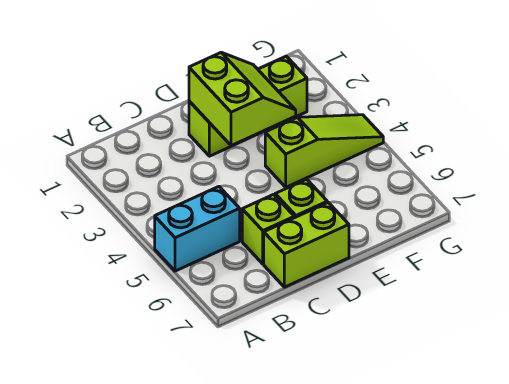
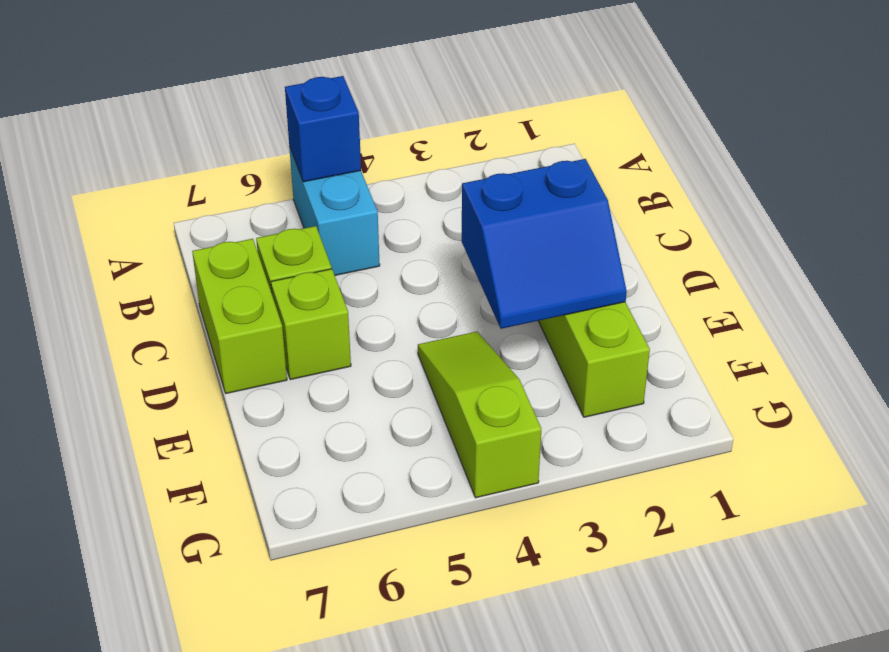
none -> blue 1x1 brick [285,76,361,182]
lime 2x2 slope [189,53,296,146] -> blue 2x2 slope [462,159,627,329]
lime 1x3 slope [265,115,383,187] -> lime 1x3 slope turned to [418,332,541,498]

